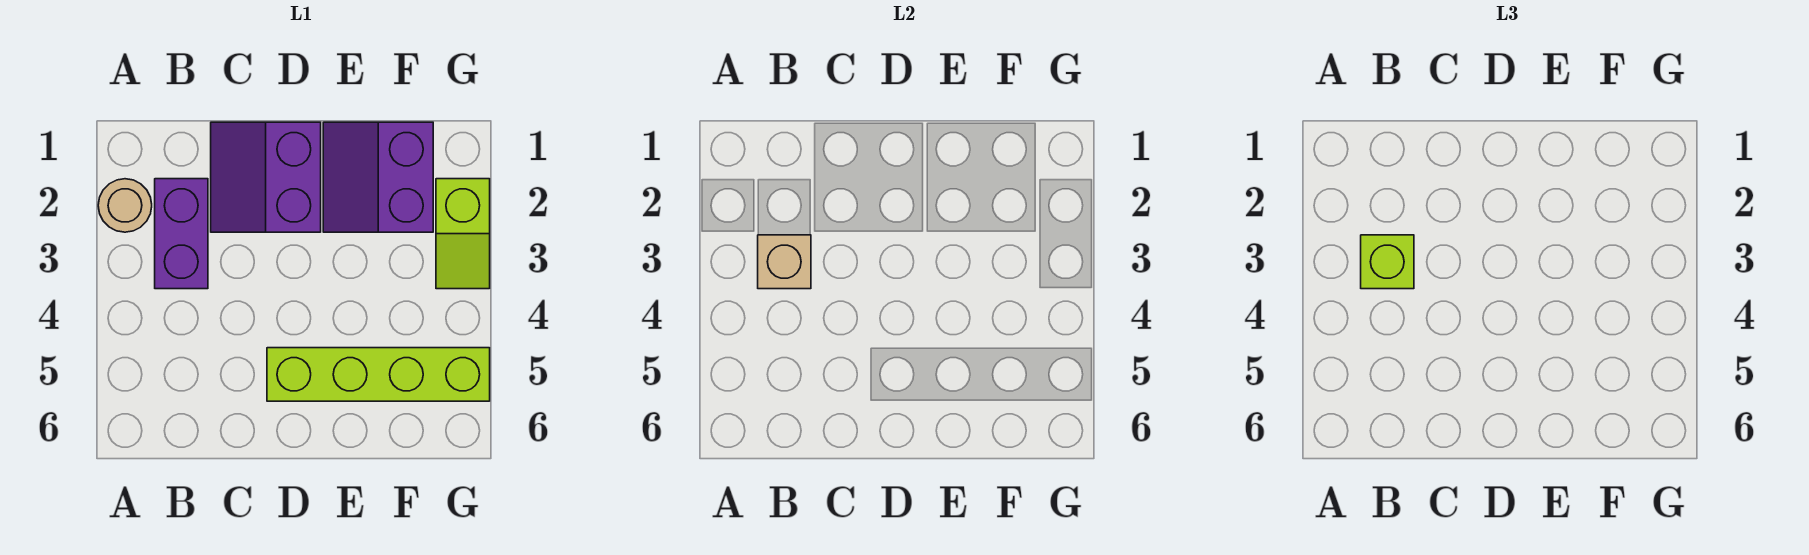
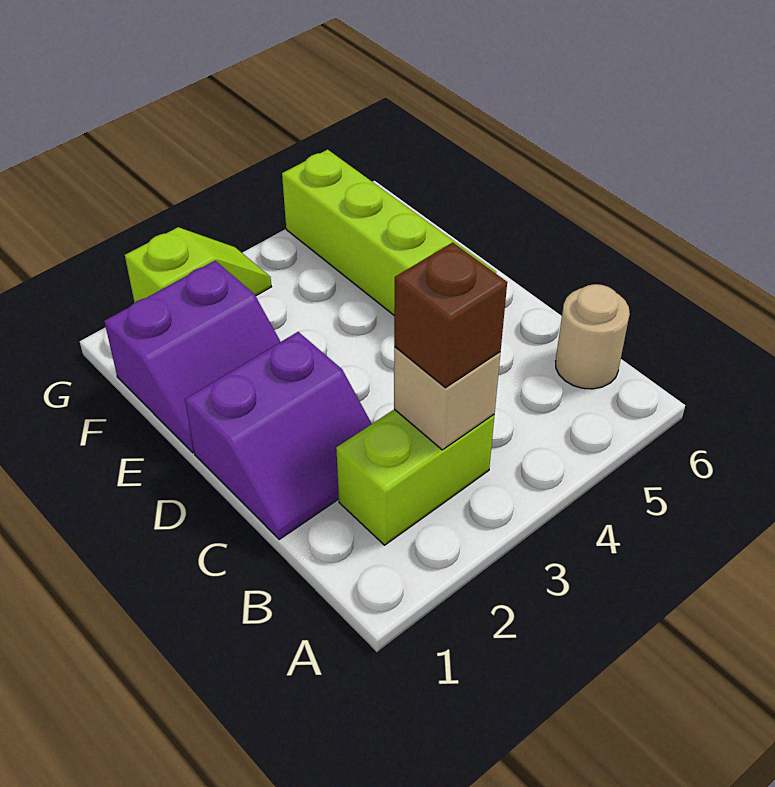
tan 1x1 round brick [98,179,152,232] -> tan 1x1 round brick moved to [556,284,630,389]
purple 1x2 brick [155,179,208,289] -> lime 1x2 brick [336,409,494,545]
lime 1x1 brick [1361,235,1414,289] -> brown 1x1 brick [394,242,507,388]

